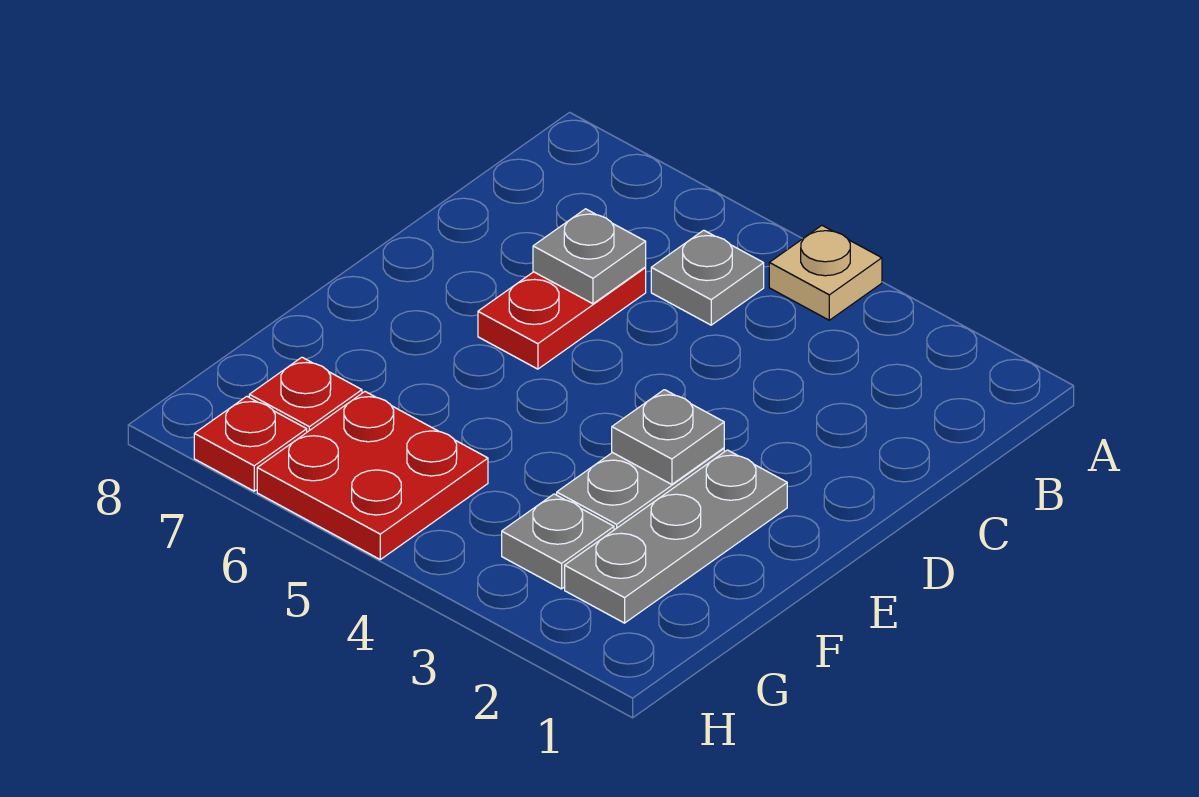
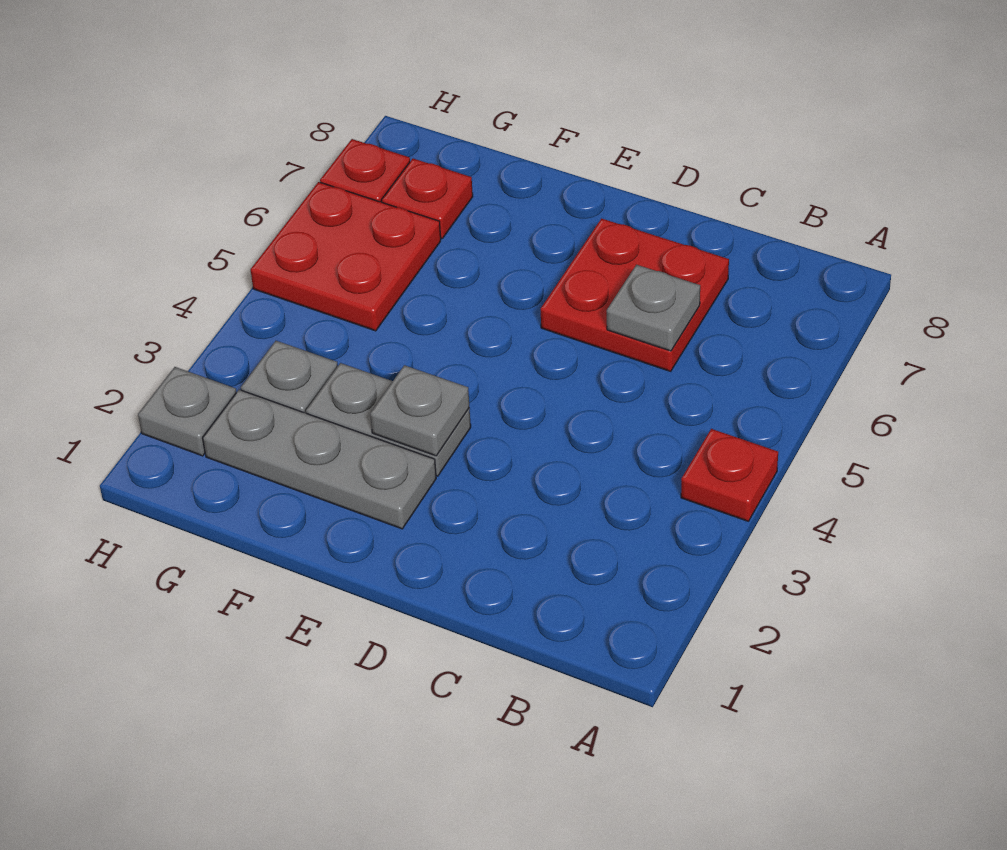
tan 1x1 plate [769,226,882,320] -> red 1x1 plate [681,429,778,521]
grey 1x1 plate [651,230,764,325] -> grey 1x1 plate moved to [138,367,236,456]
red 1x2 plate [478,268,646,369] -> red 2x2 plate [541,219,729,371]

